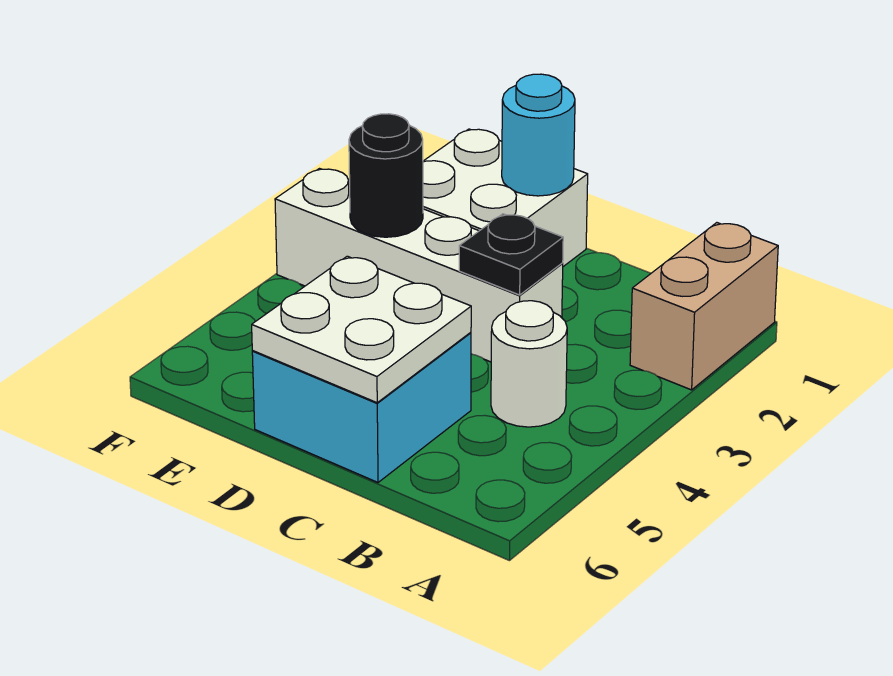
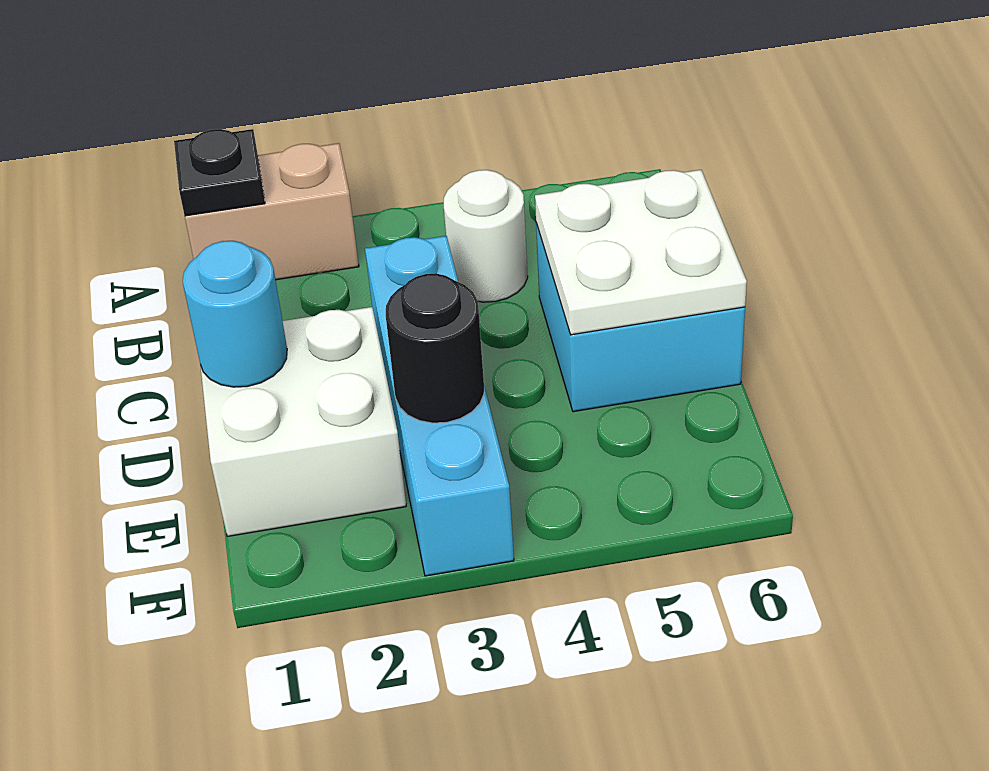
white 1x4 brick [275,169,563,362] -> cyan 1x4 brick [365,236,514,576]
black 1x1 plate [459,214,563,295] -> black 1x1 plate moved to [174,129,265,216]

